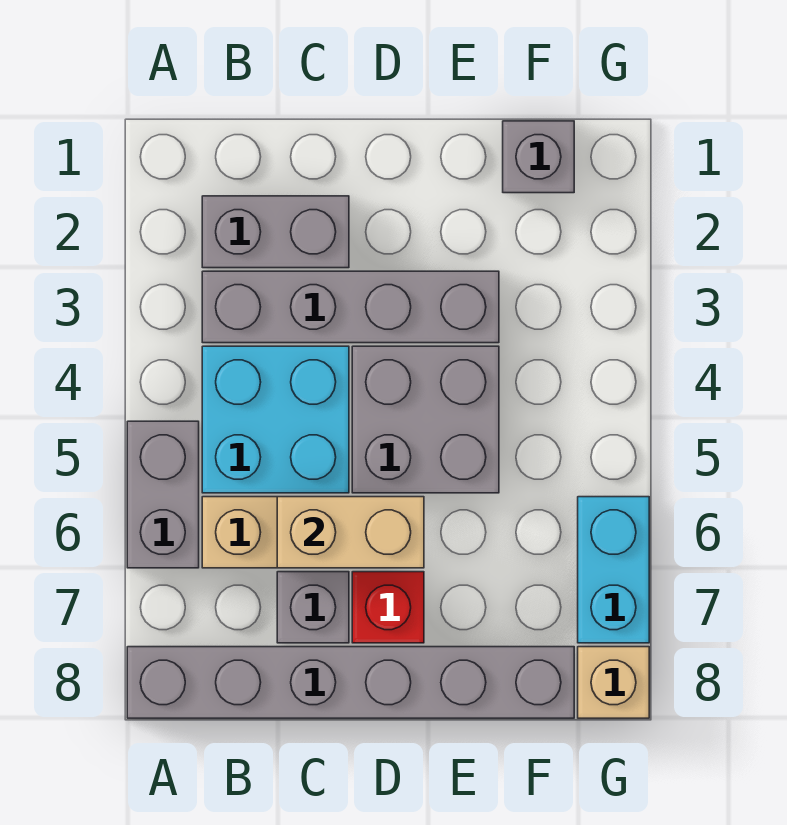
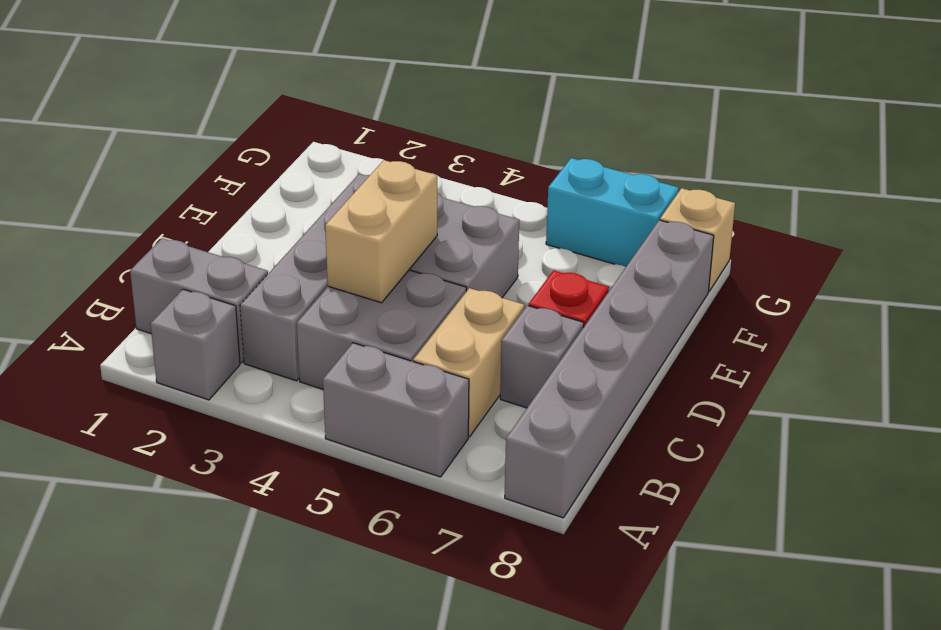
grey 1x2 brick [202,196,349,268] -> grey 1x2 brick turned to [130,238,268,363]
cyan 2x2 brick [202,346,349,493] -> grey 2x2 brick [297,270,466,389]
tan 1x2 brick [277,497,424,568] -> tan 1x2 brick moved to [325,160,437,303]
grey 1x1 brick [503,121,574,193] -> grey 1x1 brick moved to [151,289,240,400]

